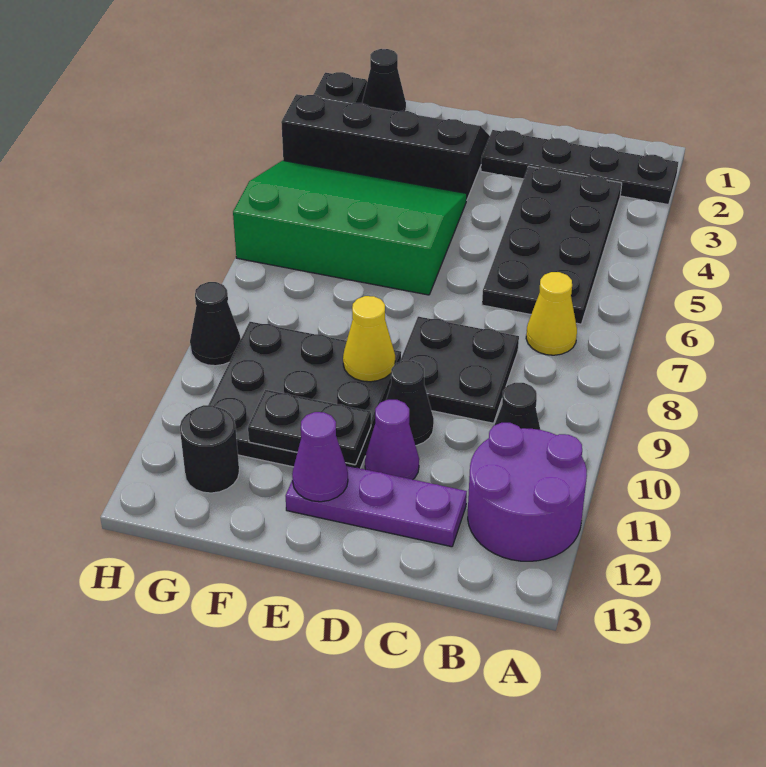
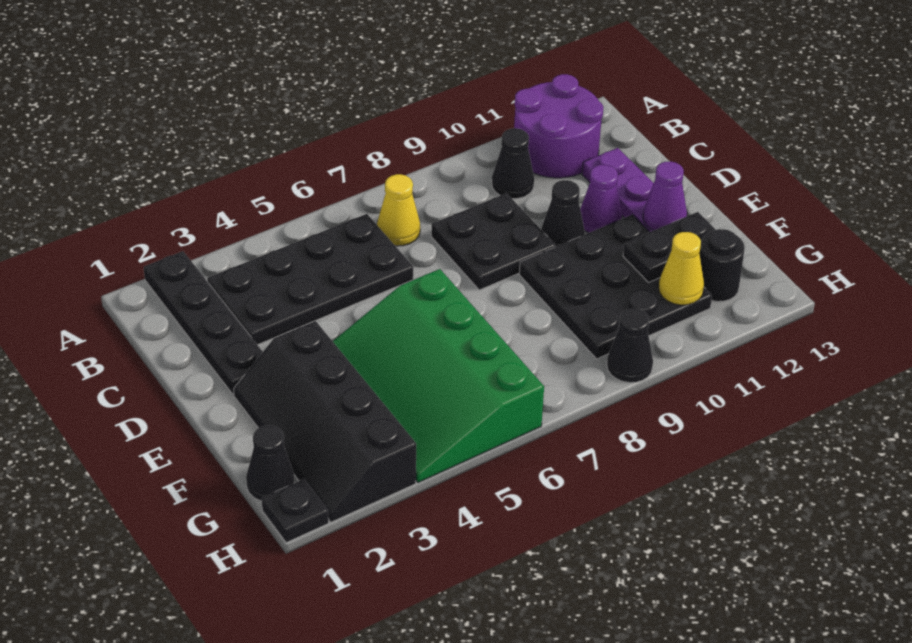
yellow 1x1 cone [343,296,395,382] -> yellow 1x1 cone moved to [659,232,704,305]
black 1x2 plate [248,390,371,465] -> black 1x2 plate turned to [623,212,716,282]

